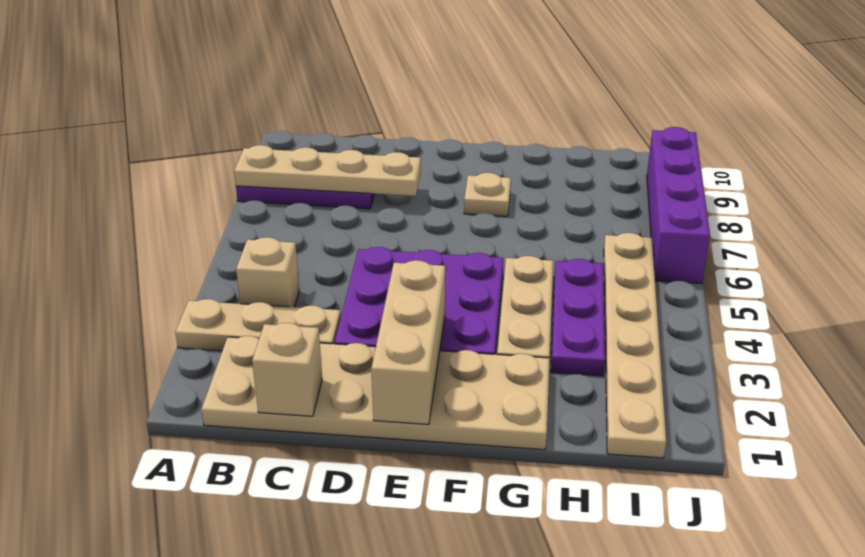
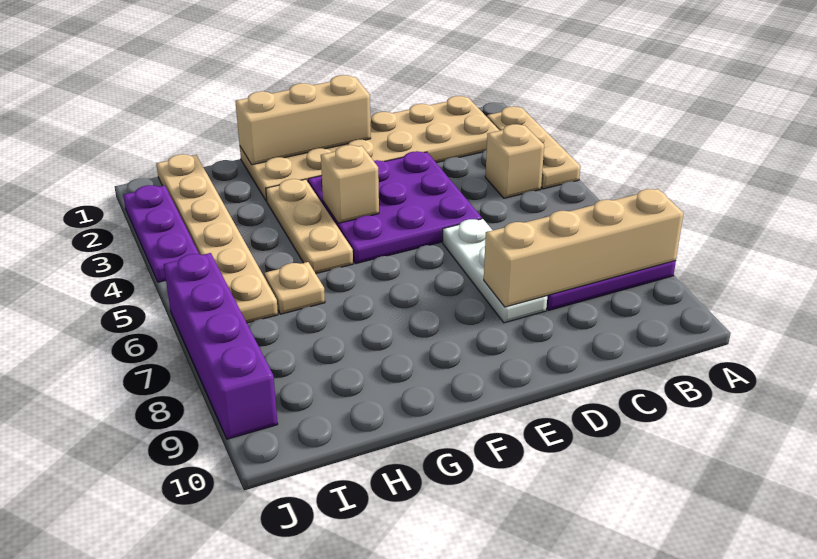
tan 1x3 plate [175,299,341,351] -> tan 1x3 plate turned to [487,106,580,189]
tan 1x4 plate [234,145,421,196] -> tan 1x4 brick [484,189,684,307]
tan 1x1 brick [252,323,322,416] -> tan 1x1 brick moved to [321,145,379,223]
none -> white 1x3 plate [443,219,547,323]
tan 1x3 brick [371,260,445,425] -> tan 1x3 brick turned to [235,75,371,165]
tan 1x1 plate [464,173,511,216] -> tan 1x1 plate moved to [264,262,325,314]
purple 1x3 plate [551,259,605,376] -> purple 1x3 plate moved to [123,185,199,282]

